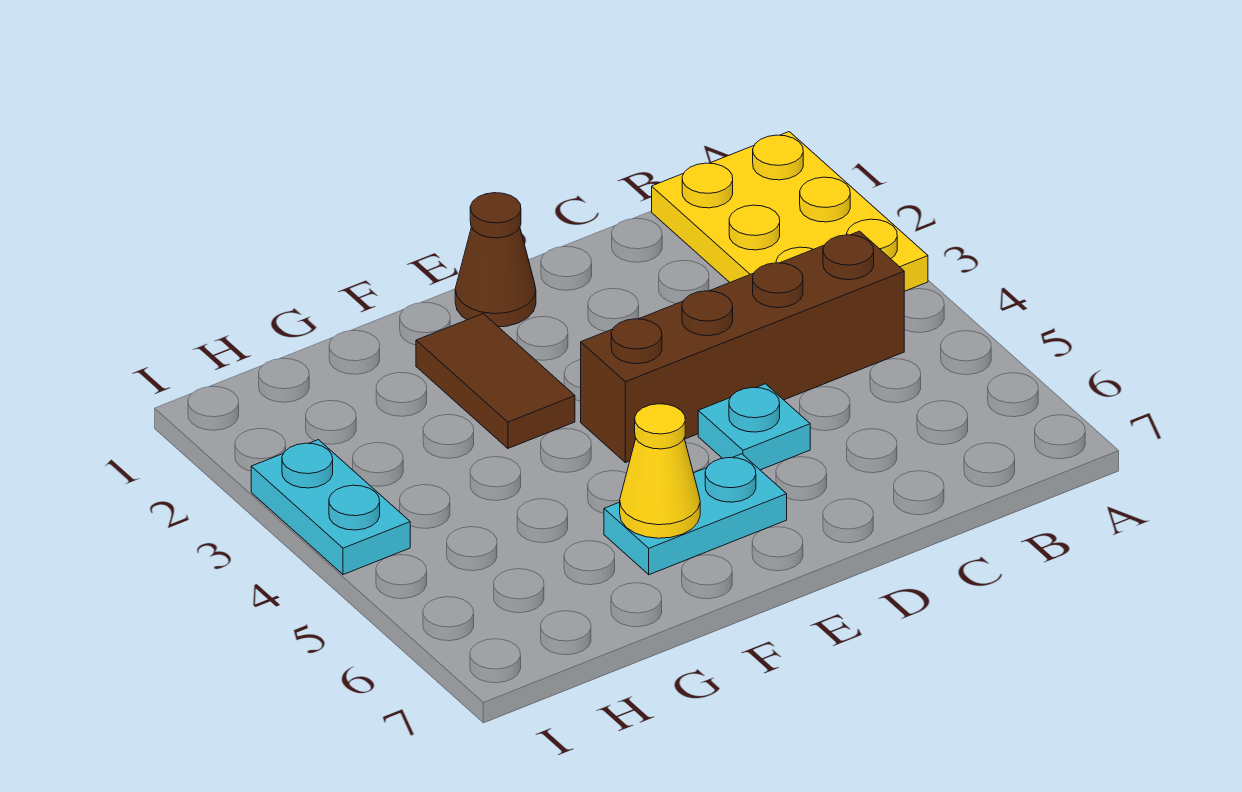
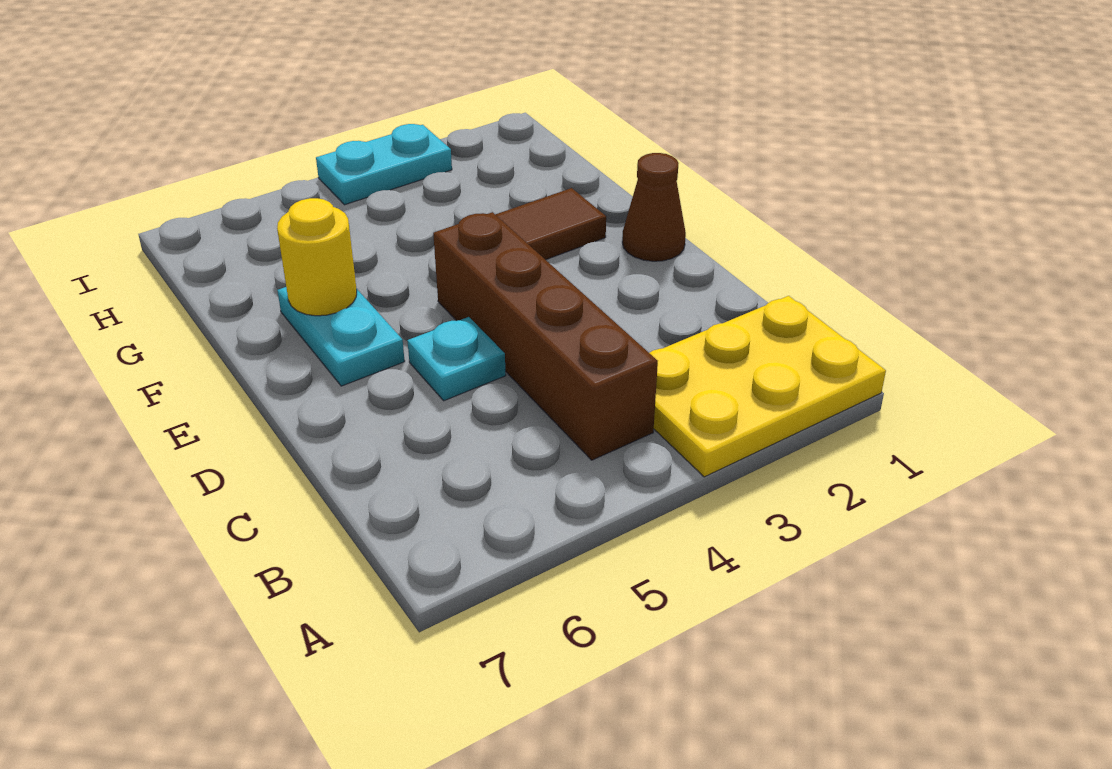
yellow 1x1 cone [620,404,700,538] -> yellow 1x1 round brick [277,198,357,316]

